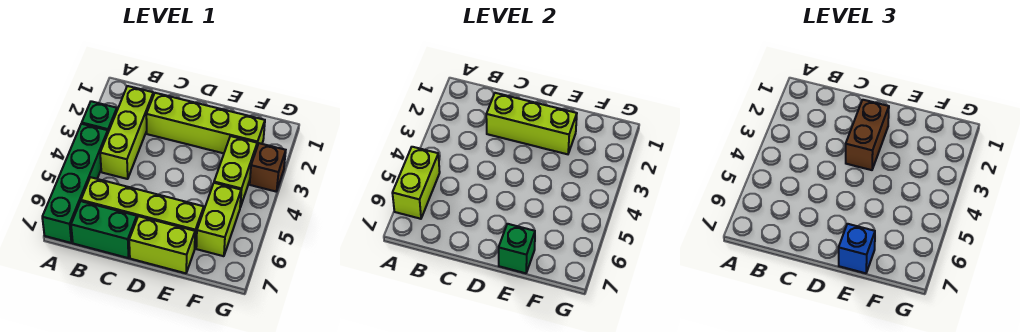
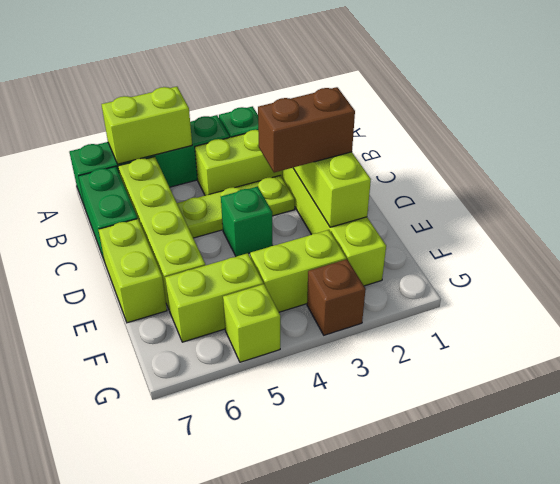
none -> lime 1x3 plate [177,175,295,238]
green 1x1 brick [499,224,535,273] -> green 1x1 brick moved to [221,186,273,257]
blue 1x1 brick [839,224,875,273] -> none
none -> lime 1x1 brick [223,284,280,362]

